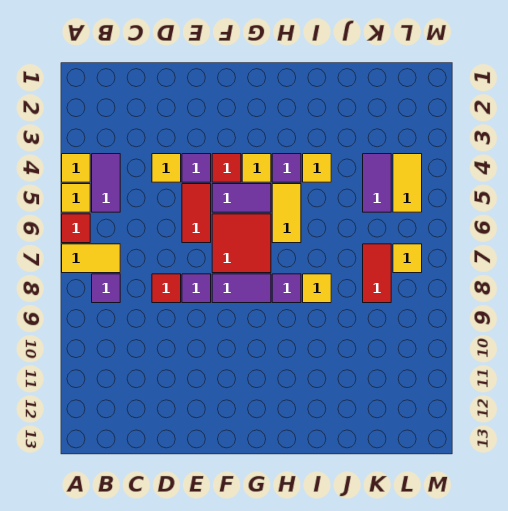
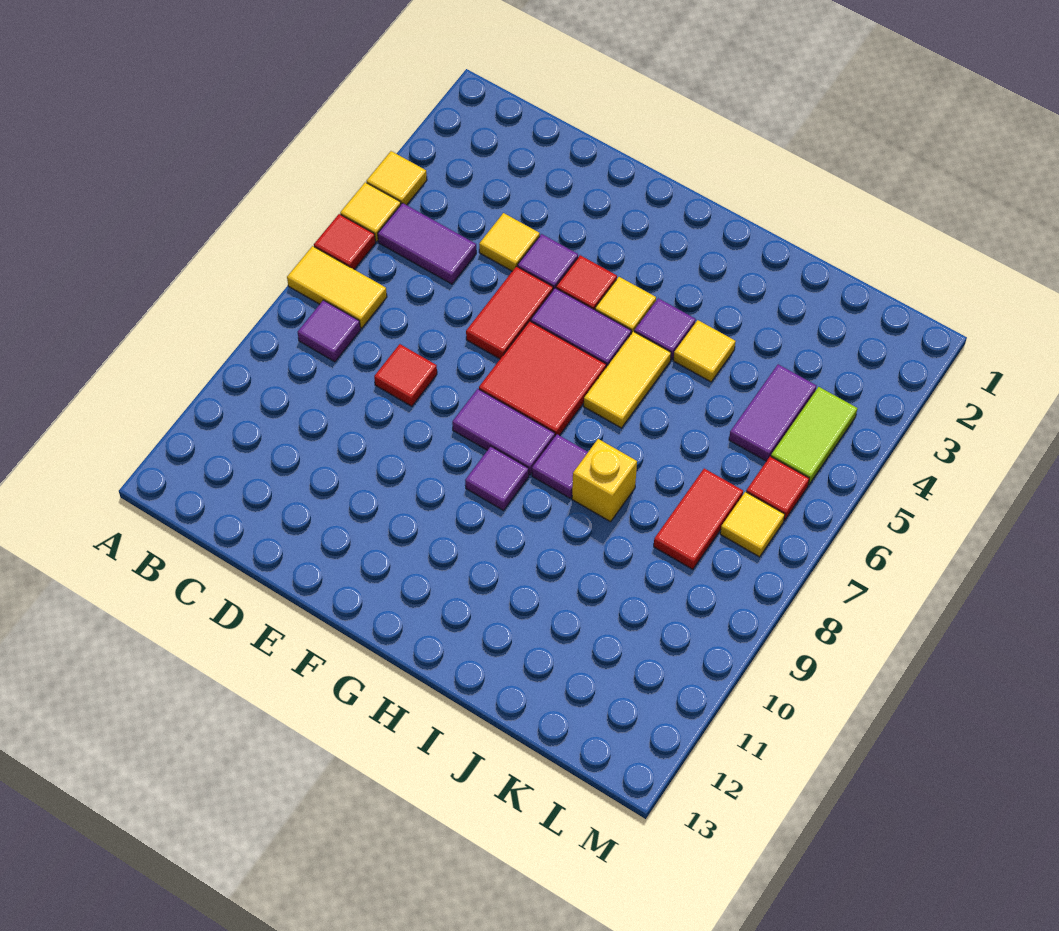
purple 1x2 tile [92,154,120,212] -> purple 1x2 tile turned to [378,203,476,284]
purple 1x1 tile [182,274,211,303] -> purple 1x1 tile moved to [465,446,529,510]
yellow 1x1 tile [303,274,331,303] -> yellow 1x1 brick [572,439,637,522]
yellow 1x2 tile [393,154,422,212] -> lime 1x2 tile [771,387,857,485]
none -> red 1x1 tile [746,456,809,521]

